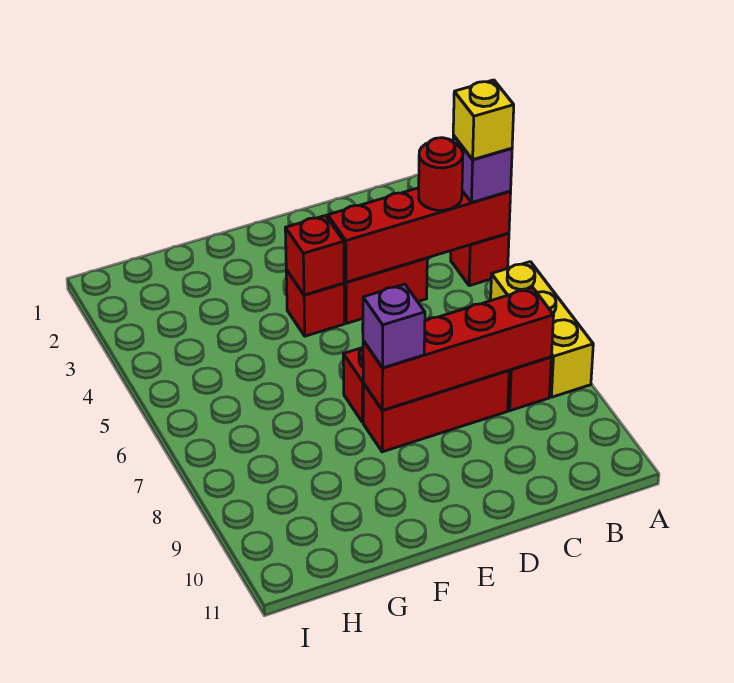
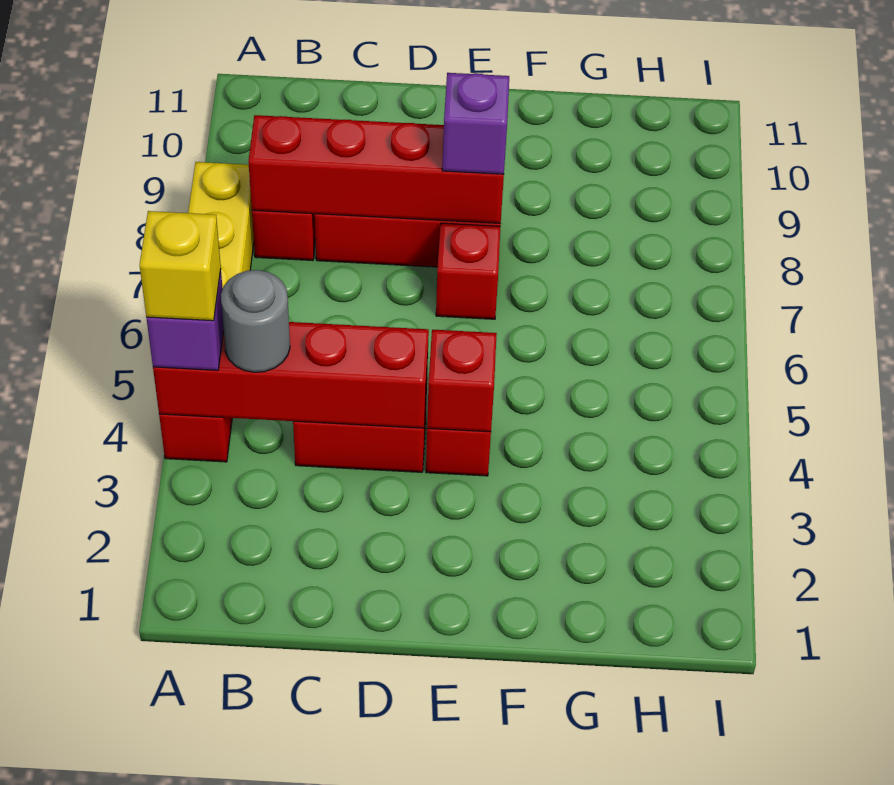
red 1x1 round brick [419,138,463,210] -> grey 1x1 round brick [221,270,290,372]

